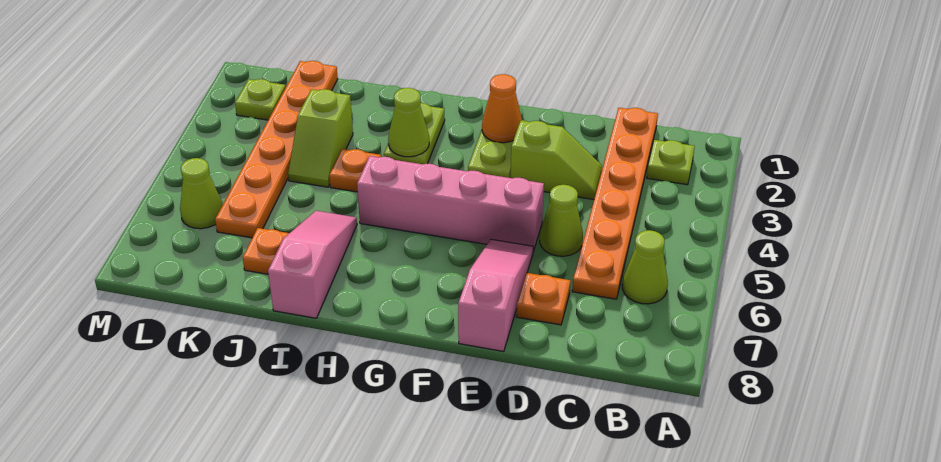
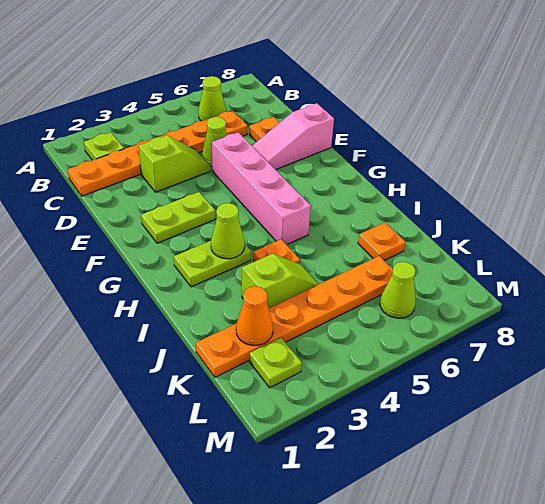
lime 1x2 slope [511,121,602,199] -> lime 1x2 slope turned to [139,135,210,192]
orange 1x1 cone [482,74,522,143] -> orange 1x1 cone moved to [236,286,273,346]
pink 1x3 slope [268,211,357,318] -> none

